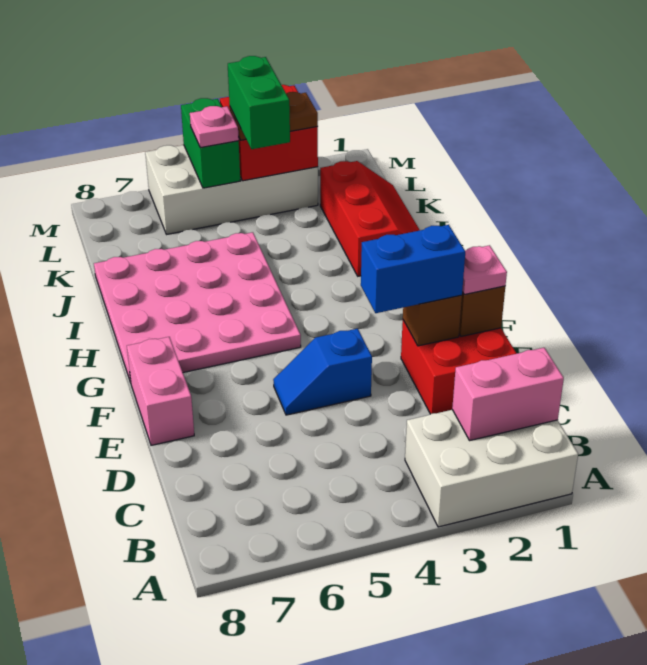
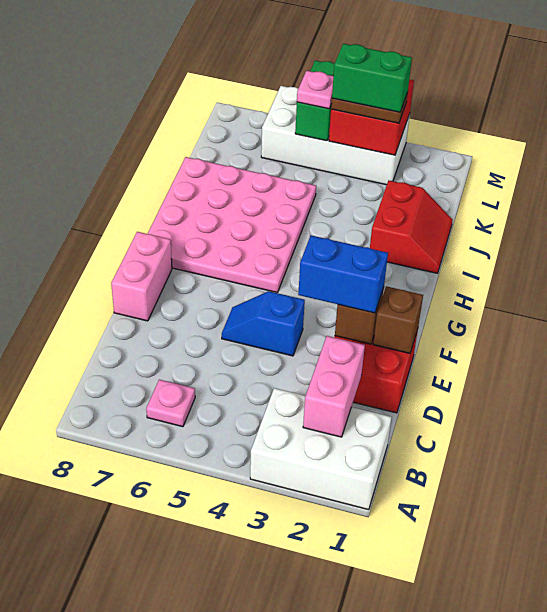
pink 1x2 brick [452,348,564,441] -> pink 1x2 brick turned to [303,336,365,437]
pink 1x1 plate [462,245,507,295] -> pink 1x1 plate moved to [146,380,195,427]
red 2x3 slope [320,161,420,276] -> red 2x2 slope [370,181,452,273]
green 1x2 brick [228,56,290,149] -> green 1x2 brick turned to [332,44,412,112]

